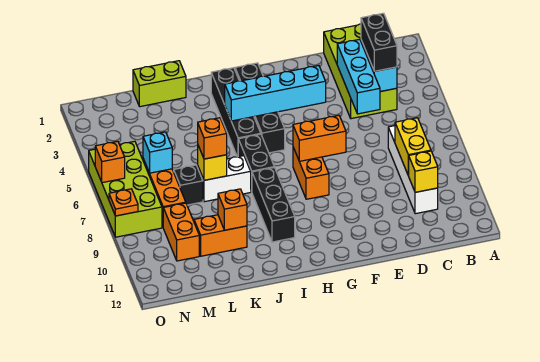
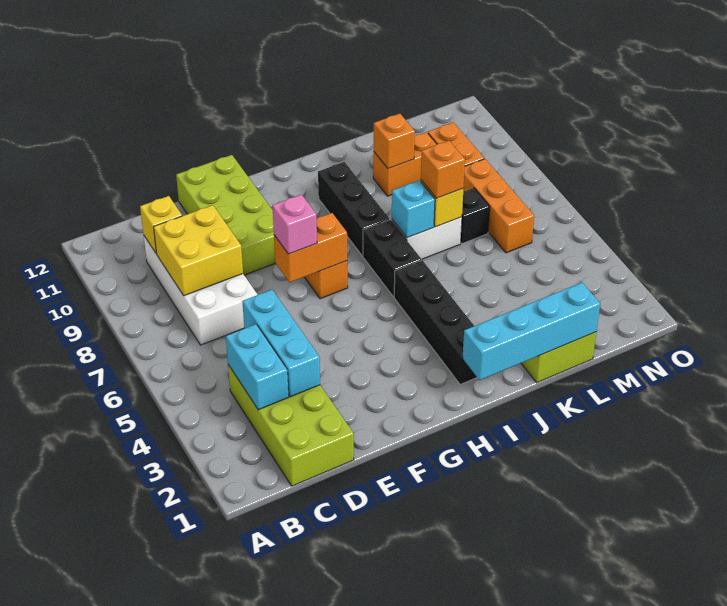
black 1x2 brick [361,13,397,71] -> none
white 1x4 brick [388,126,438,214] -> white 2x4 brick [144,236,258,345]
yellow 1x2 brick [395,118,431,175] -> yellow 2x2 brick [154,205,243,296]
cyan 1x4 brick [225,66,326,121] -> cyan 1x4 brick moved to [463,283,600,380]
none -> pink 1x1 brick [272,194,317,254]
black 1x4 brick [235,63,285,153] -> none
cyan 1x1 brick [143,132,172,173] -> cyan 1x1 brick moved to [392,181,435,238]
lime 2x4 brick [89,141,162,237] -> lime 2x4 brick moved to [176,155,275,275]
orange 1x1 brick [95,141,125,183] -> none
orange 1x1 plate [109,189,138,216] -> none

